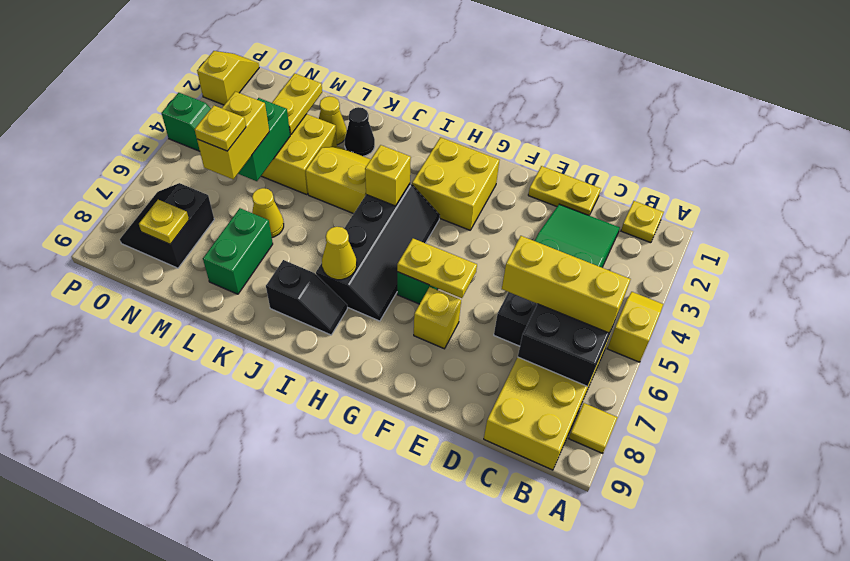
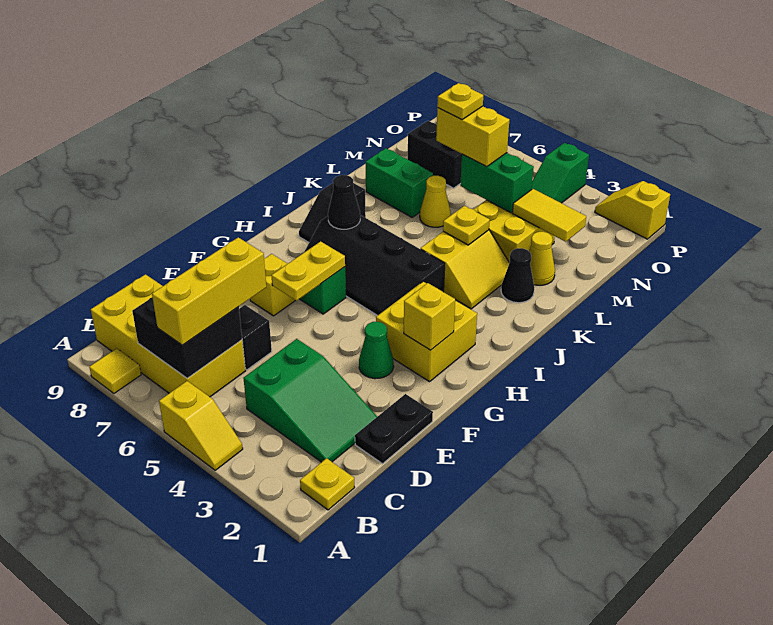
yellow 1x2 plate [528,166,601,215] -> black 1x2 plate [355,394,433,464]
none -> green 1x1 cone [359,322,394,379]
yellow 1x1 brick [365,145,411,206] -> yellow 1x1 brick moved to [404,283,455,350]
yellow 1x1 cone [322,227,357,280] -> black 1x1 cone [328,175,360,229]
yellow 1x2 plate [272,73,322,135] -> yellow 1x2 tile [512,189,586,242]
yellow 1x1 plate [139,200,189,244] -> yellow 1x1 plate moved to [443,206,490,245]
yellow 1x2 slope [197,51,259,105] -> yellow 1x2 slope turned to [595,181,670,239]

